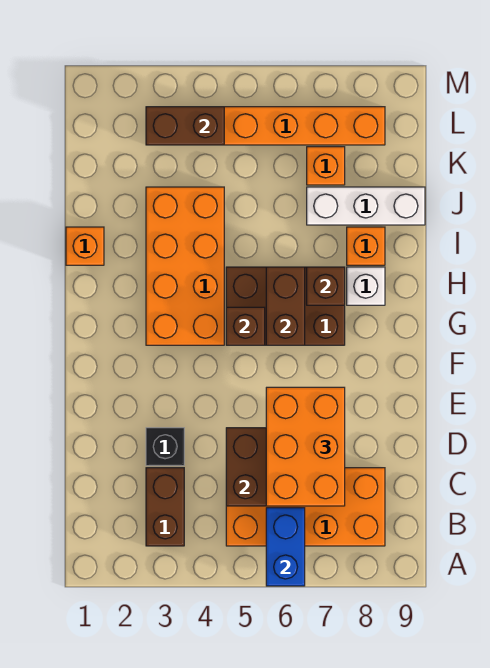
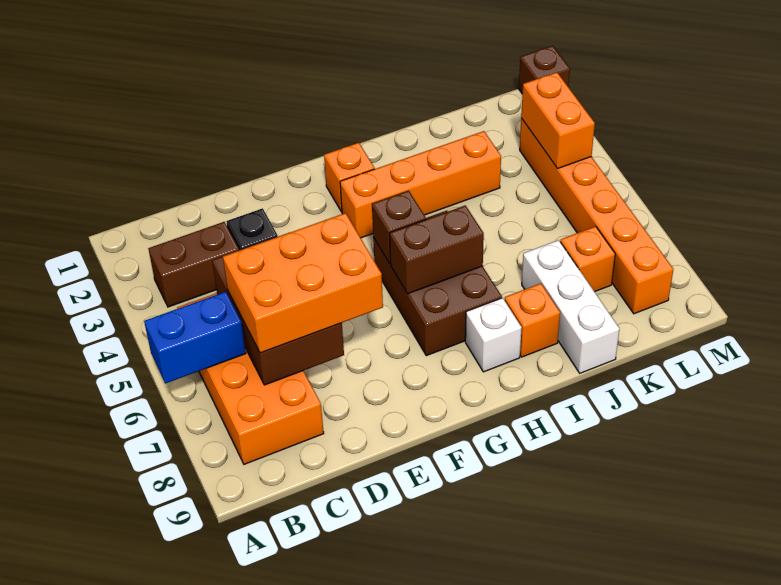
orange 2x4 brick [146,187,224,345] -> orange 1x4 brick [340,131,501,238]
brown 1x1 brick [307,267,345,305] -> brown 1x1 brick moved to [519,46,570,93]
orange 1x1 brick [66,227,104,265] -> orange 1x1 brick moved to [324,143,375,212]
brown 1x2 brick [146,107,224,145] -> orange 1x2 brick [521,72,595,169]

